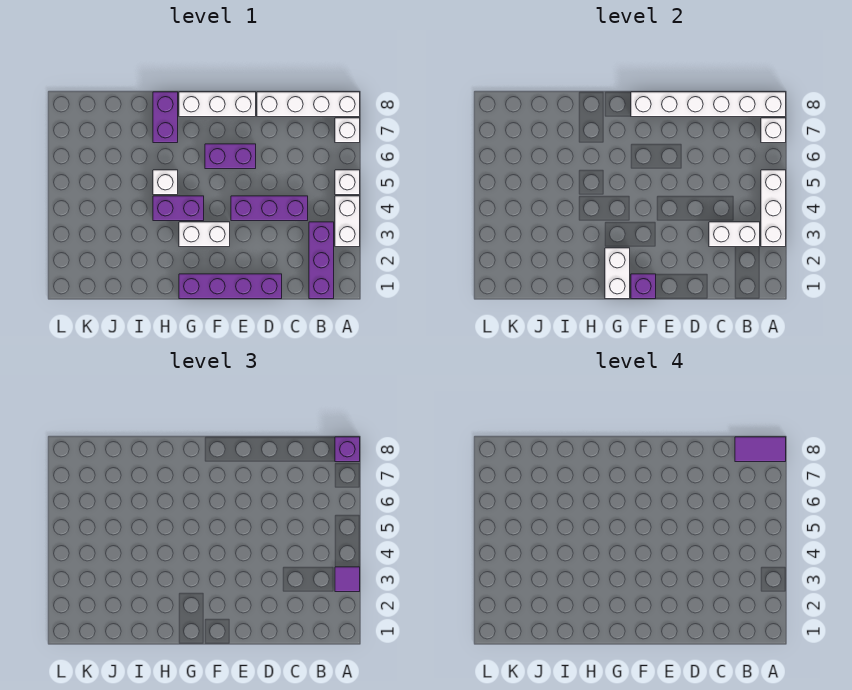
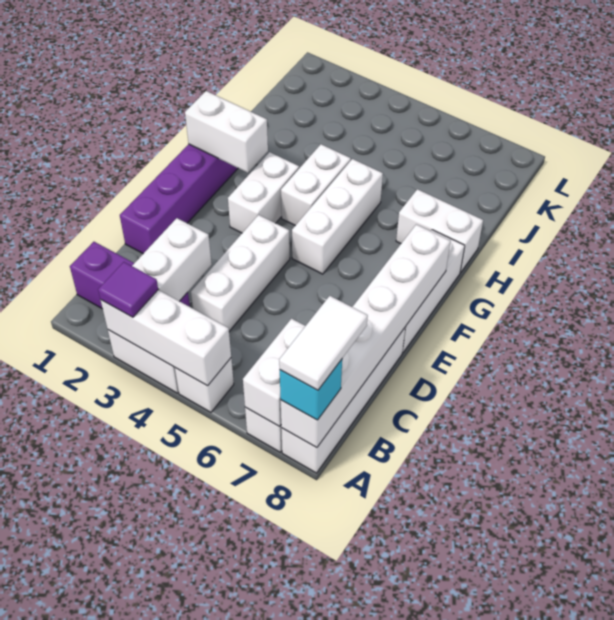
white 1x1 brick [761,118,786,143] -> white 1x2 brick [243,319,305,427]
purple 1x1 brick [335,437,360,462] -> cyan 1x1 brick [280,359,342,420]
purple 1x2 tile [735,437,786,462] -> white 1x2 tile [279,296,368,390]
purple 1x3 brick [231,196,308,221] -> white 1x3 brick [191,215,290,331]
purple 1x2 brick [205,144,256,169] -> none
purple 1x1 brick [631,274,656,299] -> none
purple 1x2 brick [153,196,204,221] -> white 1x2 brick [281,144,351,226]
white 1x1 brick [153,170,178,195] -> white 1x3 brick [292,159,383,274]
purple 1x2 brick [153,92,178,143] -> white 1x2 brick [396,189,483,273]

